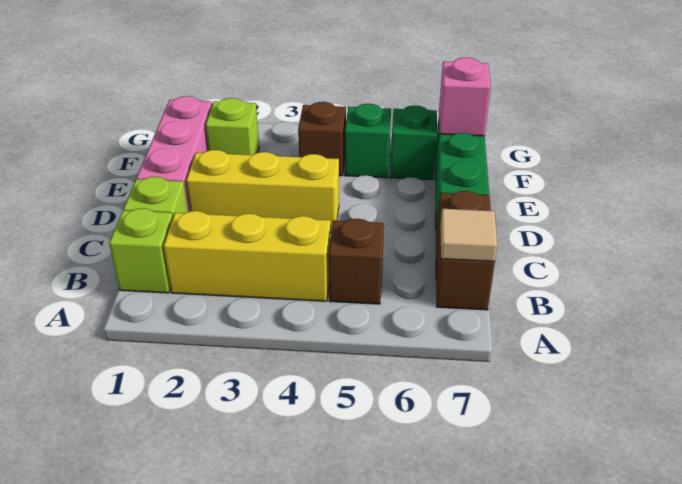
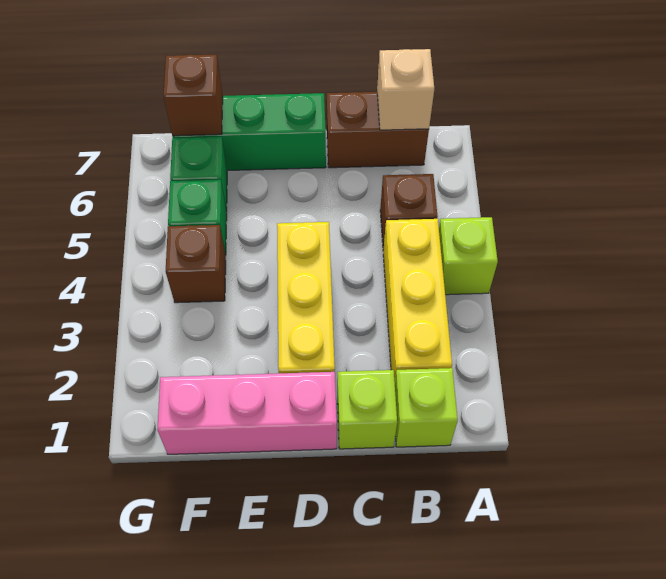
tan 1x1 tile [441,209,497,261] -> tan 1x1 brick [377,49,434,130]
lime 1x1 brick [206,98,259,155] -> lime 1x1 brick moved to [439,217,498,295]
pink 1x1 brick [439,58,491,136] -> brown 1x1 brick [163,55,223,136]

